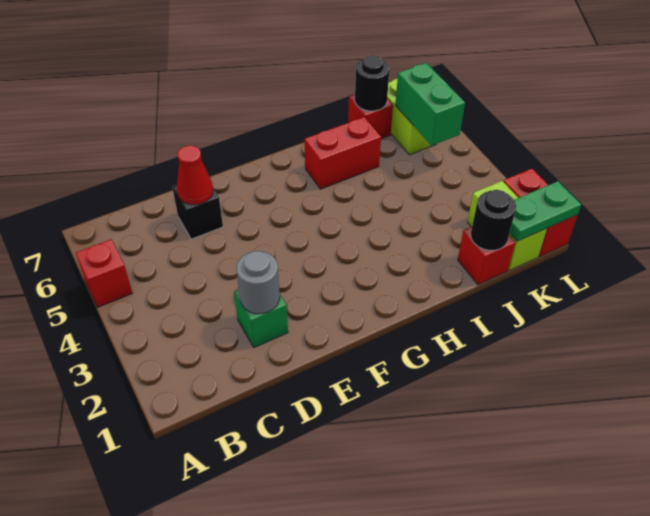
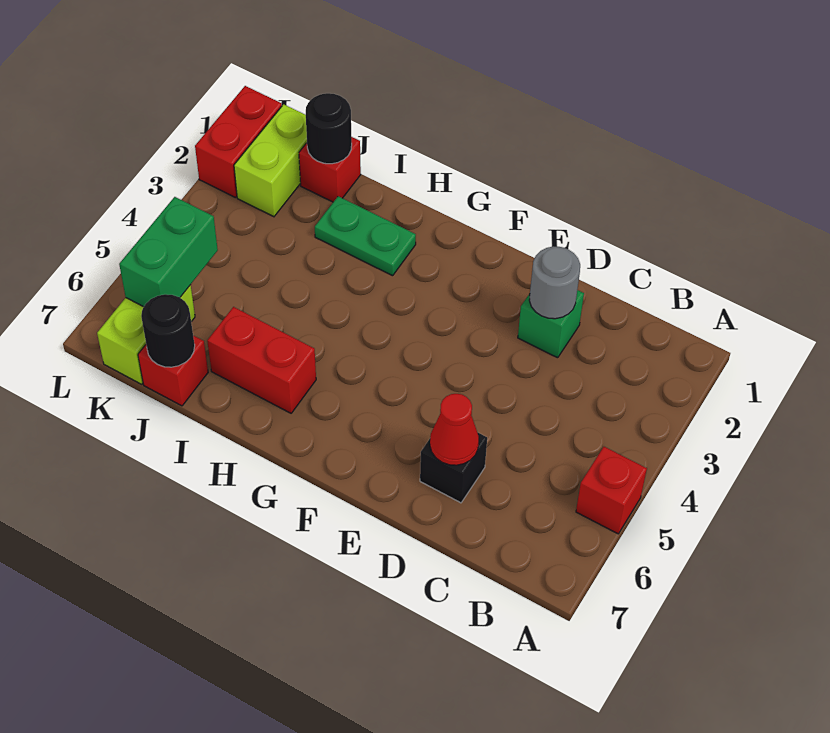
green 1x2 plate [510,181,581,241] -> green 1x2 plate moved to [315,196,416,276]

